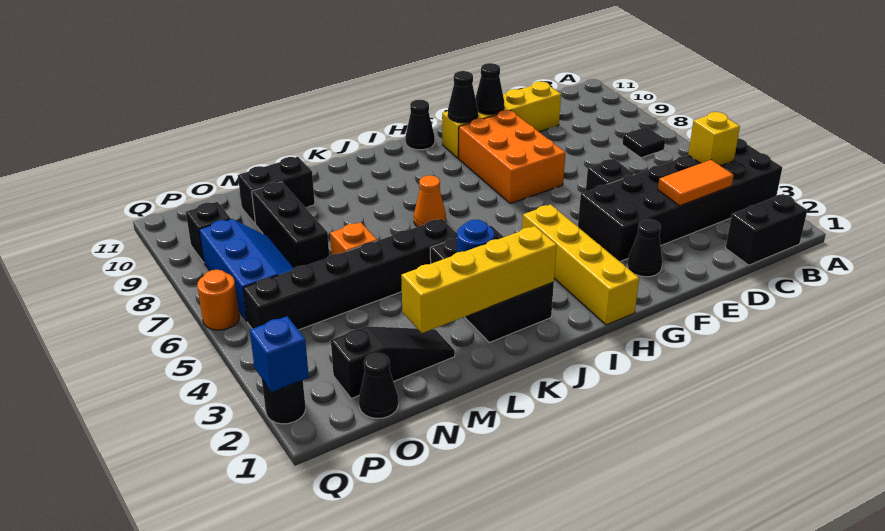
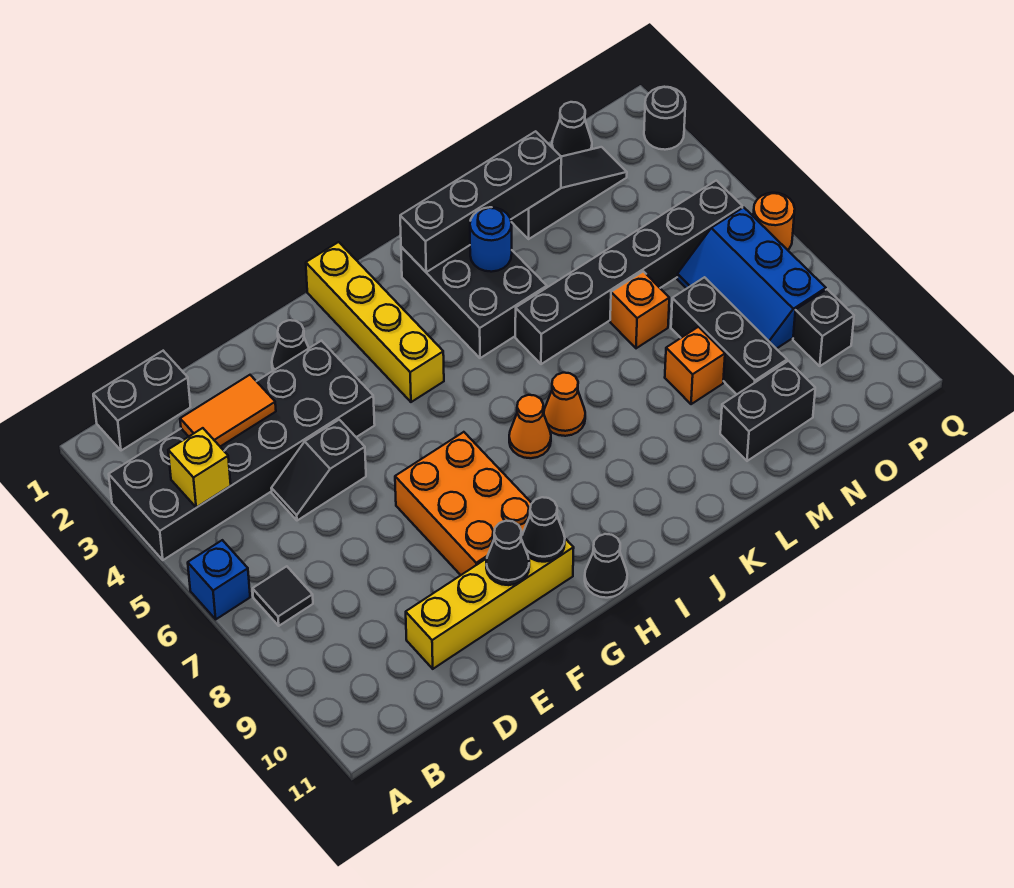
none -> orange 1x1 cone [509,395,551,458]
yellow 1x4 brick [401,226,557,333] -> black 1x4 brick [400,131,561,272]
black 1x3 slope [331,326,455,399] -> black 1x3 slope turned to [511,147,627,239]
none -> orange 1x1 brick [665,327,725,404]
blue 1x1 brick [250,316,309,392] -> blue 1x1 brick moved to [188,540,250,619]

